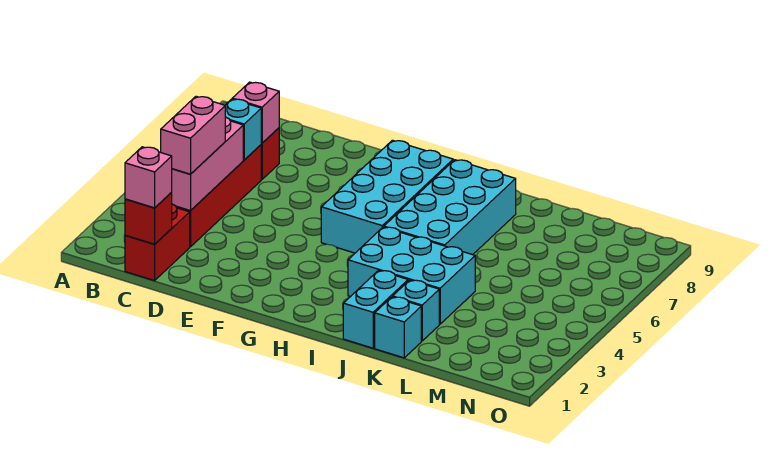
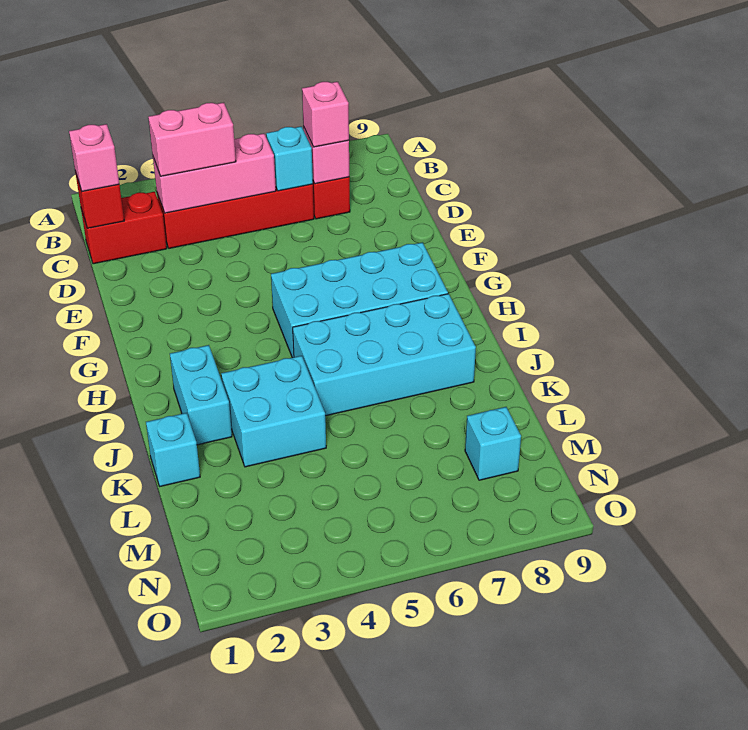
none -> pink 1x1 brick [302,82,349,147]
cyan 2x3 brick [348,227,475,324] -> cyan 2x2 brick [221,356,326,467]
cyan 1x2 brick [343,270,408,348] -> cyan 1x2 brick turned to [170,345,232,445]
cyan 1x1 brick [393,280,439,341] -> cyan 1x1 brick moved to [465,407,521,480]

